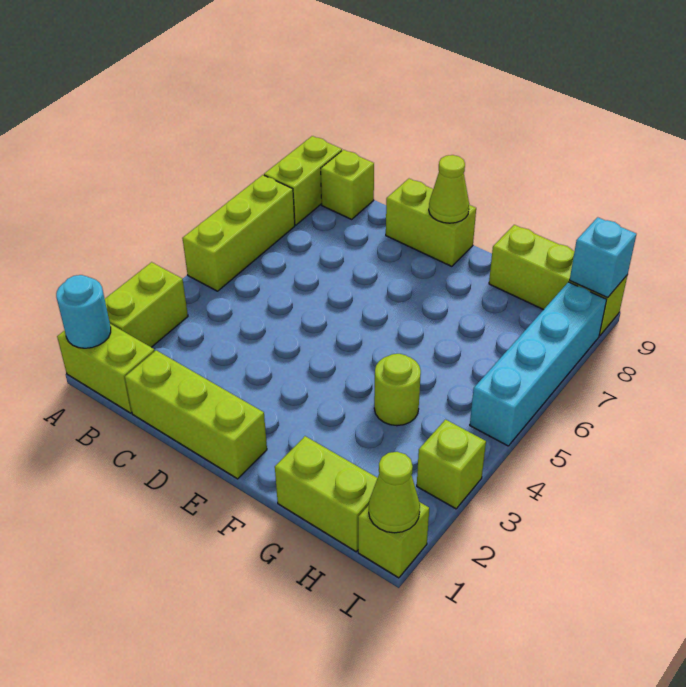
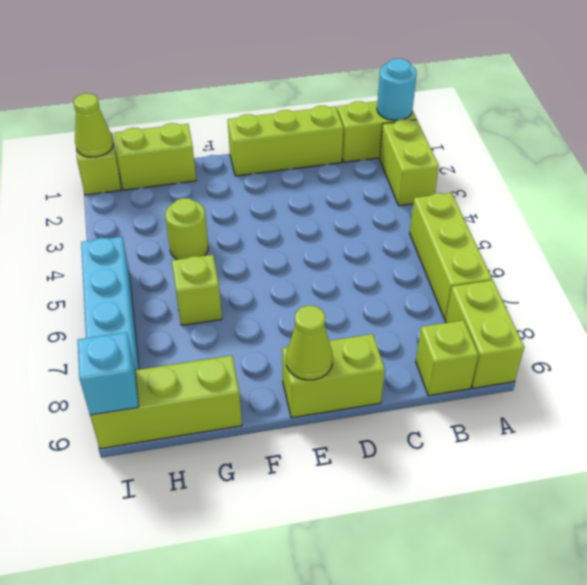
lime 1x1 brick [417,420,486,509] -> lime 1x1 brick moved to [172,255,222,325]

